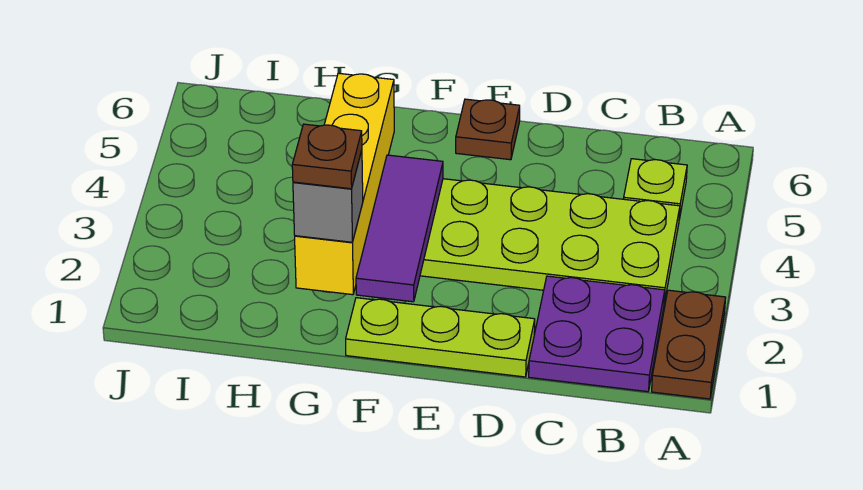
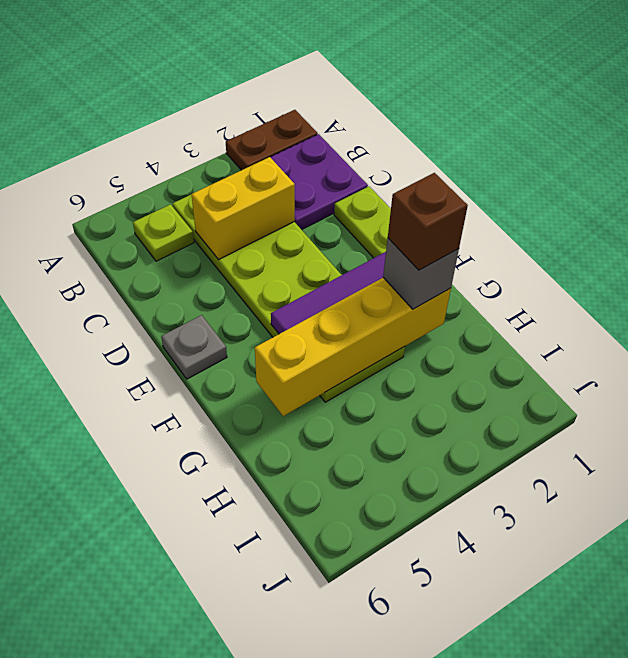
none -> yellow 1x2 brick [191,157,295,260]
brown 1x1 plate [456,99,520,160] -> grey 1x1 plate [161,315,227,379]
brown 1x1 plate [292,124,362,189] -> brown 1x1 brick [388,173,468,270]

